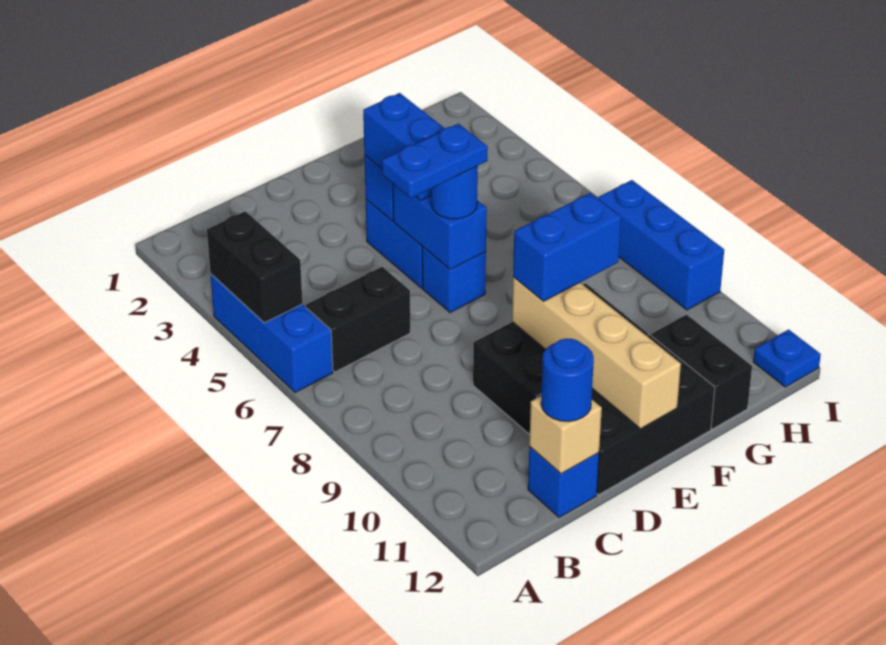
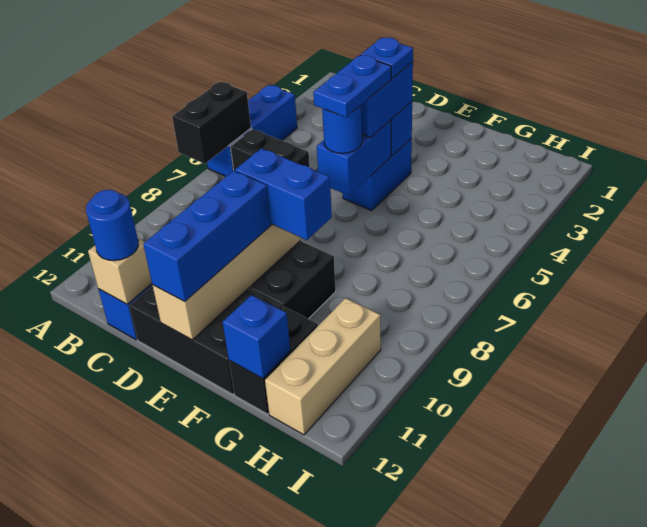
black 1x2 brick [207,211,302,323] -> black 1x2 brick moved to [172,82,251,164]
blue 1x2 plate [382,124,488,198] -> blue 1x2 plate turned to [313,55,391,117]
blue 1x1 brick [422,247,486,313] -> blue 1x1 brick moved to [223,295,290,379]
none -> tan 1x3 brick [265,298,381,435]
blue 1x3 brick [598,180,724,310] -> blue 1x3 brick moved to [143,171,271,301]
blue 1x1 plate [753,330,821,387] -> blue 1x1 plate moved to [361,37,413,78]

